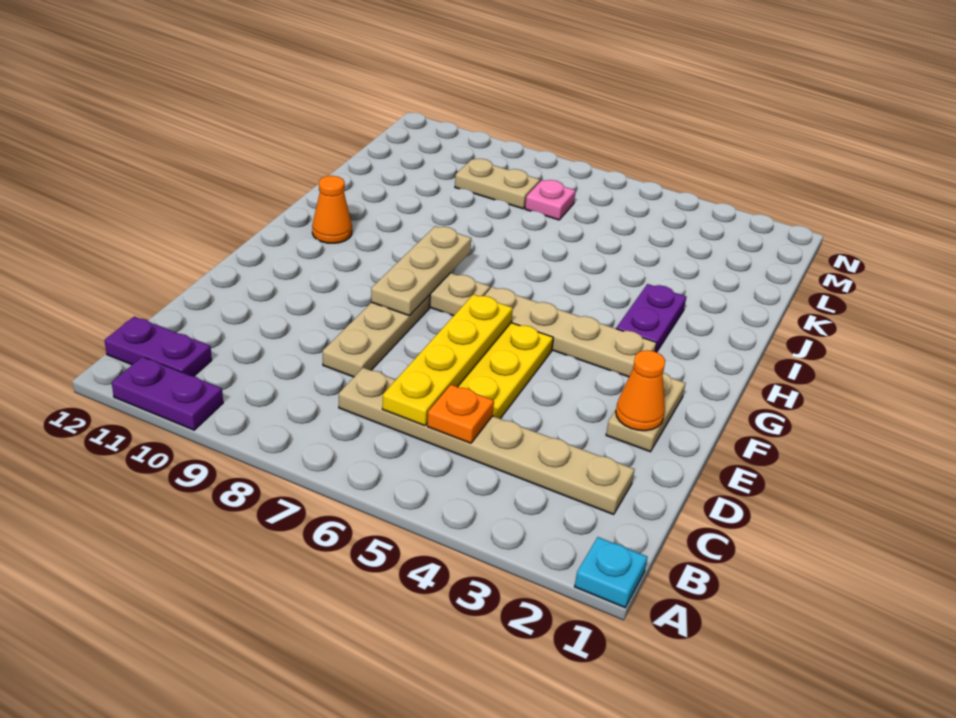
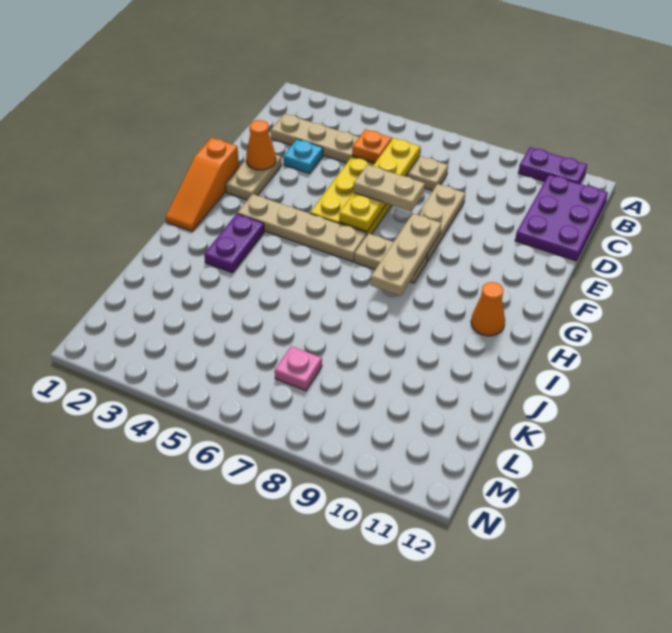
cyan 1x1 plate [575,537,648,608] -> cyan 1x1 plate moved to [283,139,323,174]
purple 1x2 plate [105,317,212,376] -> purple 2x3 plate [515,174,608,261]
none -> orange 1x3 slope [165,138,239,231]
tan 1x2 plate [455,159,540,209] -> tan 1x2 plate moved to [354,165,425,211]

